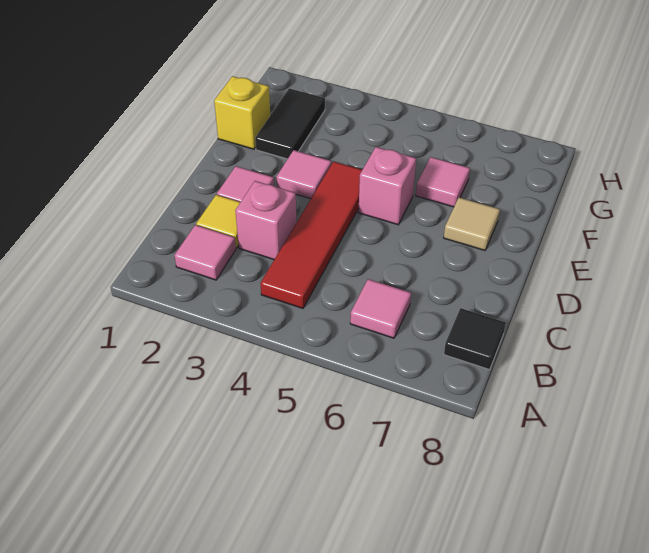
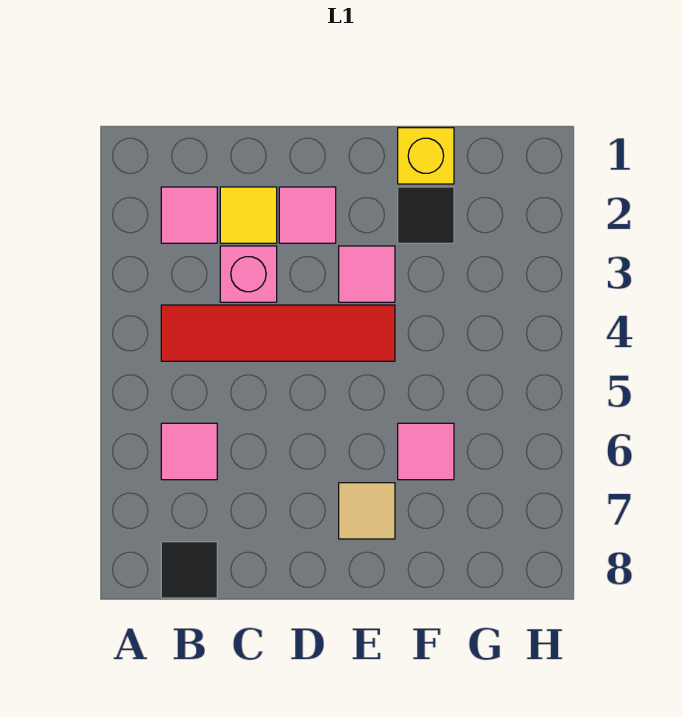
pink 1x1 brick [358,147,416,225] -> none
black 1x2 tile [255,88,325,159] -> black 1x1 tile [398,187,454,243]

